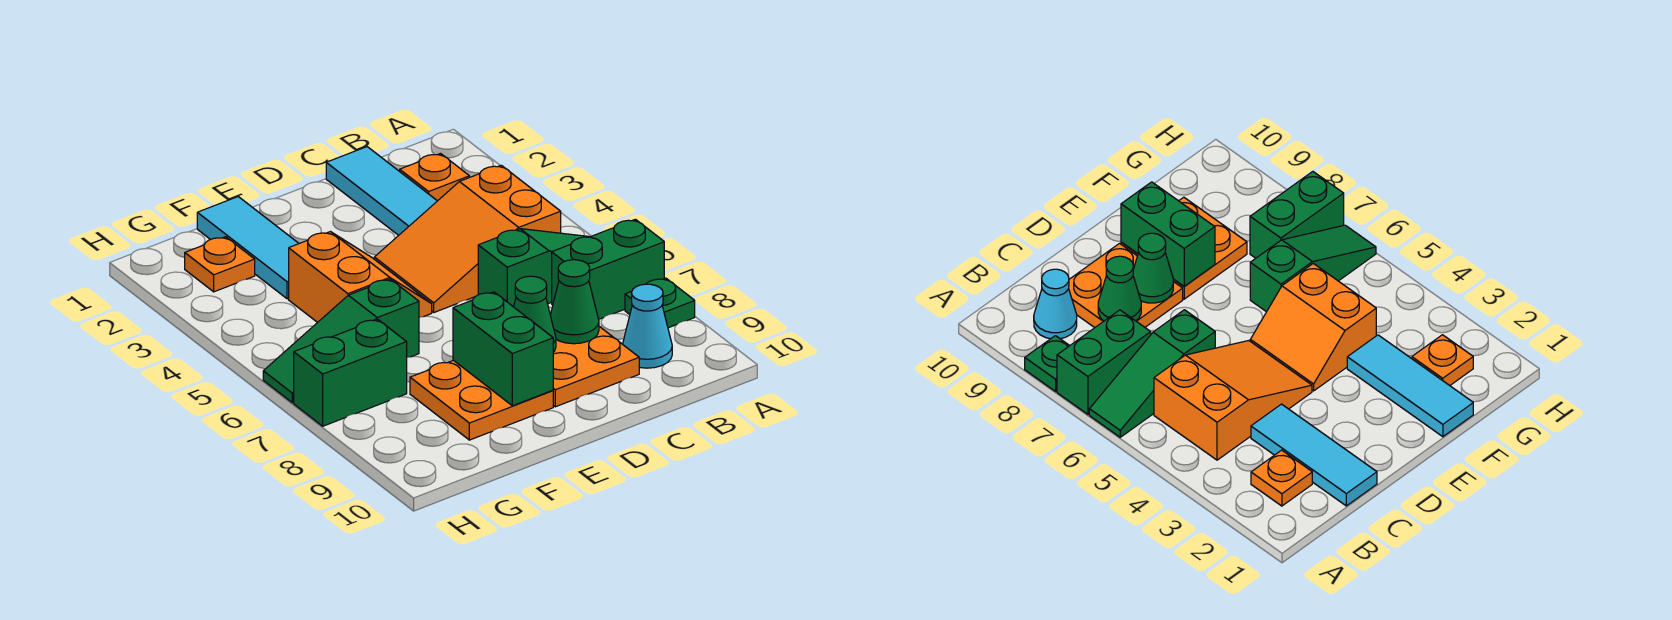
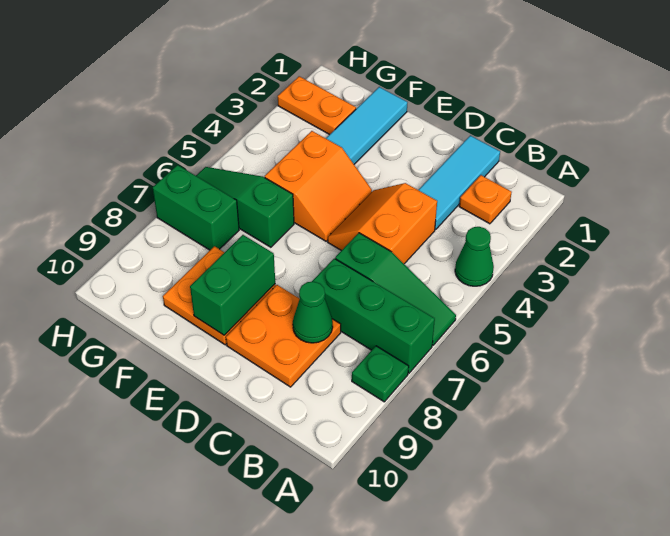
green 1x2 brick [552,219,664,319] -> green 1x3 brick [312,258,435,373]
orange 2x3 slope [374,165,561,312] -> orange 2x2 slope [328,183,437,264]
cyan 1x1 cone [623,284,672,368] -> none
green 1x1 cone [514,276,556,352] -> green 1x1 cone moved to [455,227,494,286]
orange 1x1 plate [185,237,255,292] -> orange 1x2 plate [278,76,356,135]

